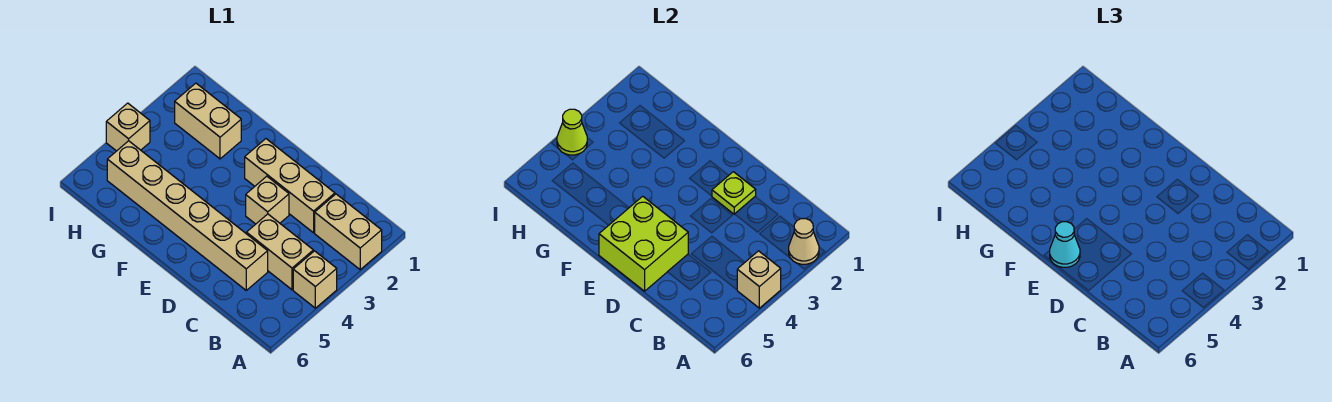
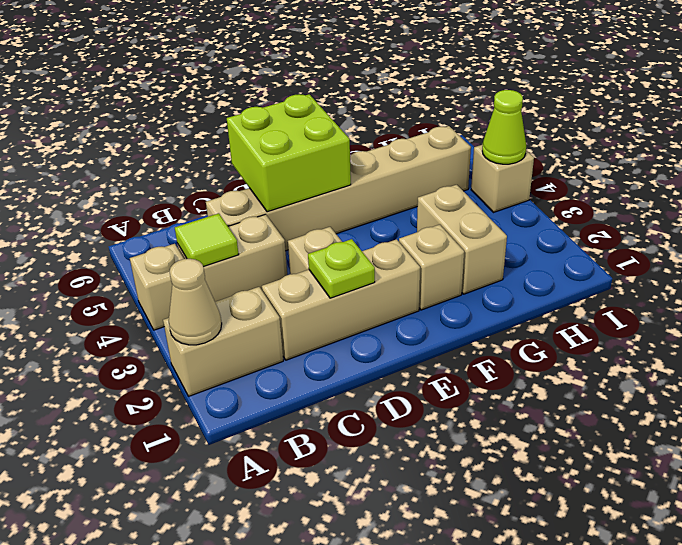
tan 1x1 brick [737,251,781,308] -> tan 1x1 brick moved to [399,225,464,310]
none -> lime 1x1 tile [175,213,239,267]
cyan 1x1 cone [1050,222,1080,267] -> none
tan 1x2 brick [175,83,241,159] -> tan 1x2 brick turned to [417,185,507,294]

